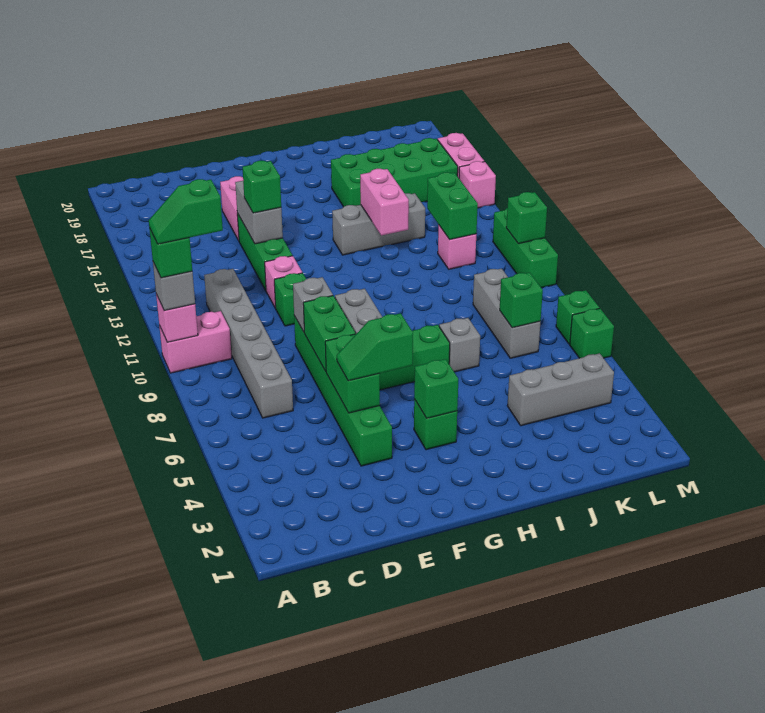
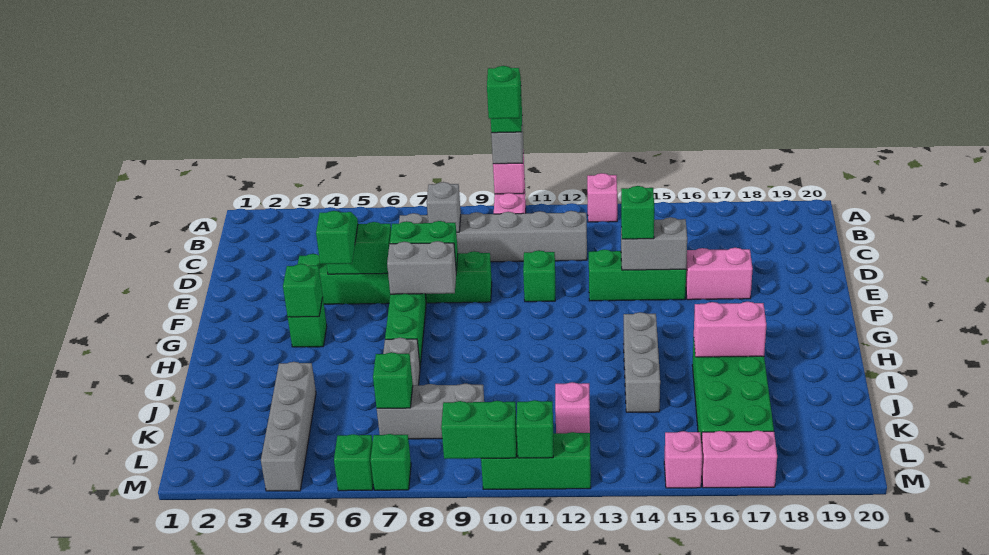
grey 1x1 brick [293,277,333,332] -> grey 1x1 brick moved to [427,182,461,232]
pink 1x1 brick [265,256,302,308] -> pink 1x1 brick moved to [587,173,617,222]
pink 1x2 brick [360,169,409,235] -> pink 1x2 brick moved to [694,302,766,357]
grey 1x3 brick [507,353,614,426] -> grey 1x4 brick [261,362,316,491]
green 1x2 brick [427,172,478,239] -> green 1x2 brick moved to [441,401,517,459]

